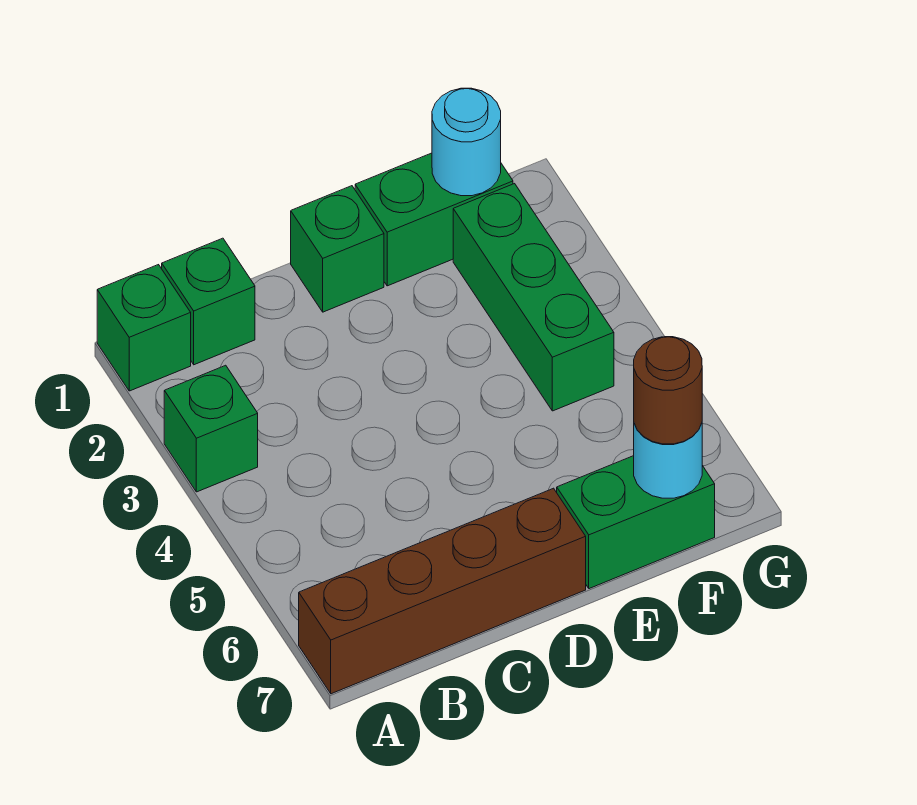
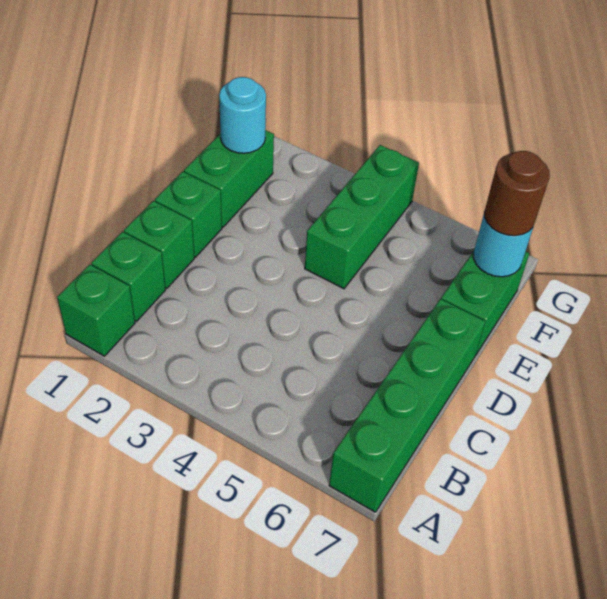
green 1x1 brick [164,365,258,492] -> green 1x1 brick moved to [124,201,194,288]
brown 1x4 brick [299,488,586,694] -> green 1x4 brick [329,299,485,512]
green 1x3 brick [453,184,614,411] -> green 1x3 brick turned to [305,145,419,289]

